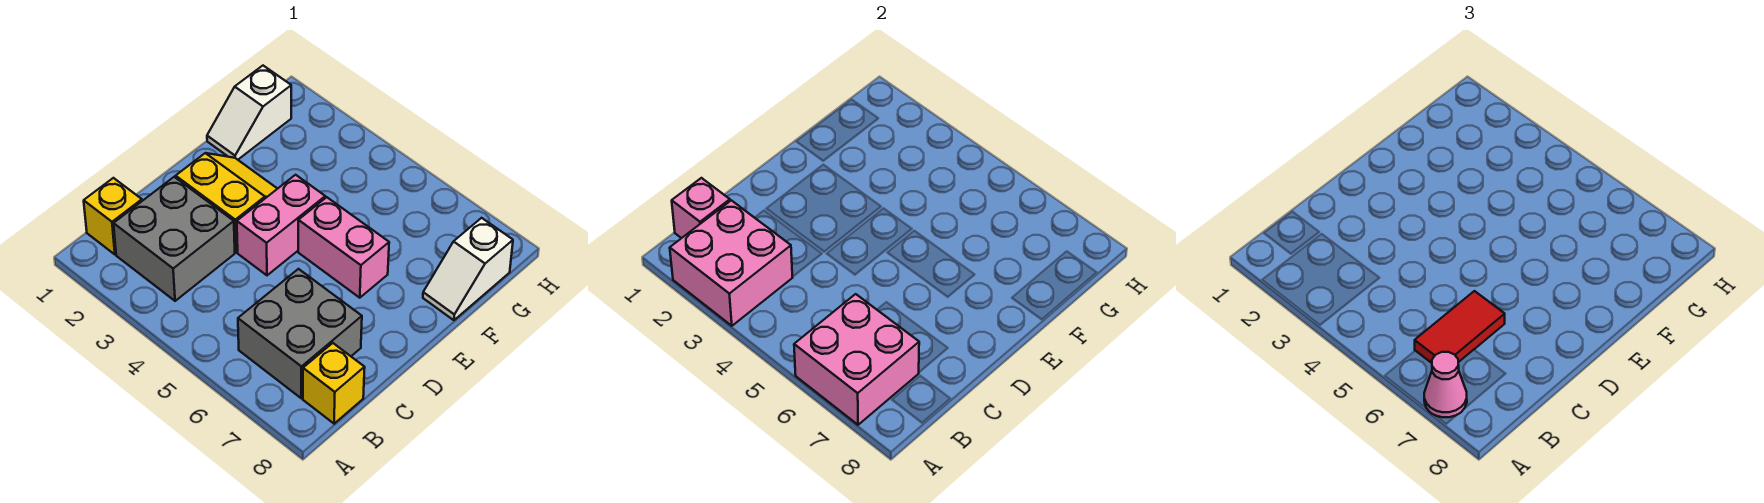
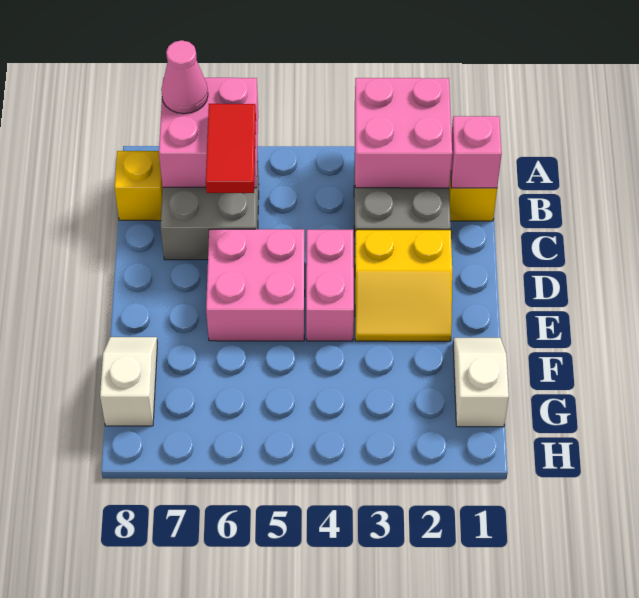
pink 1x2 brick [298,197,389,298] -> pink 2x2 brick [206,229,305,341]

